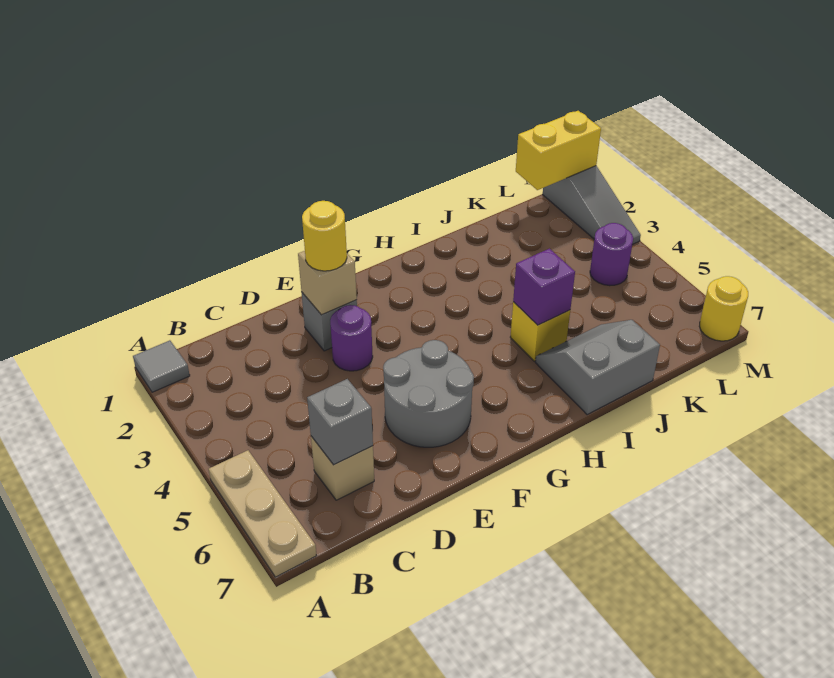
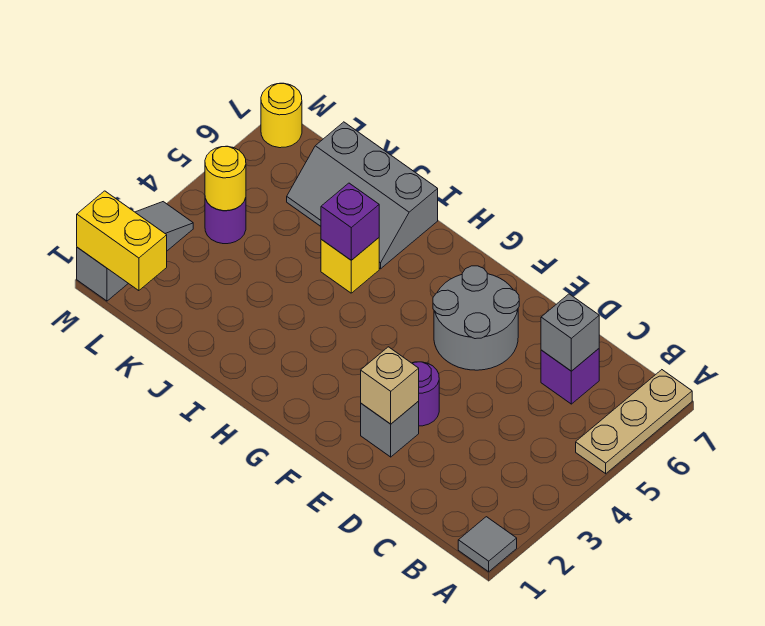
tan 1x1 brick [311,436,374,500] -> purple 1x1 brick [541,349,599,404]
yellow 1x1 round brick [302,201,347,271] -> yellow 1x1 round brick moved to [205,146,246,211]
grey 2x2 slope [535,320,660,415] -> grey 2x3 slope [287,122,438,269]

